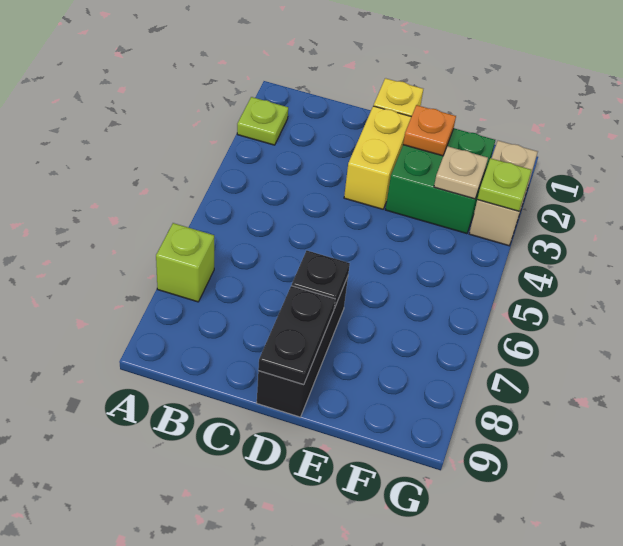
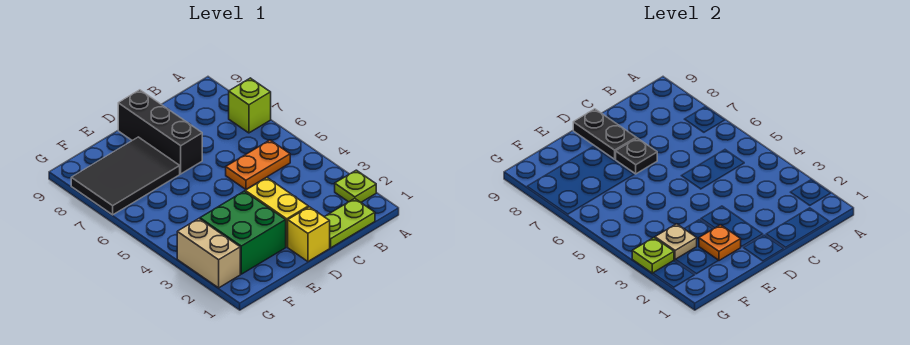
none -> lime 1x2 plate [325,199,375,248]
none -> orange 1x2 plate [226,140,290,189]
none -> black 2x3 tile [71,137,180,215]

